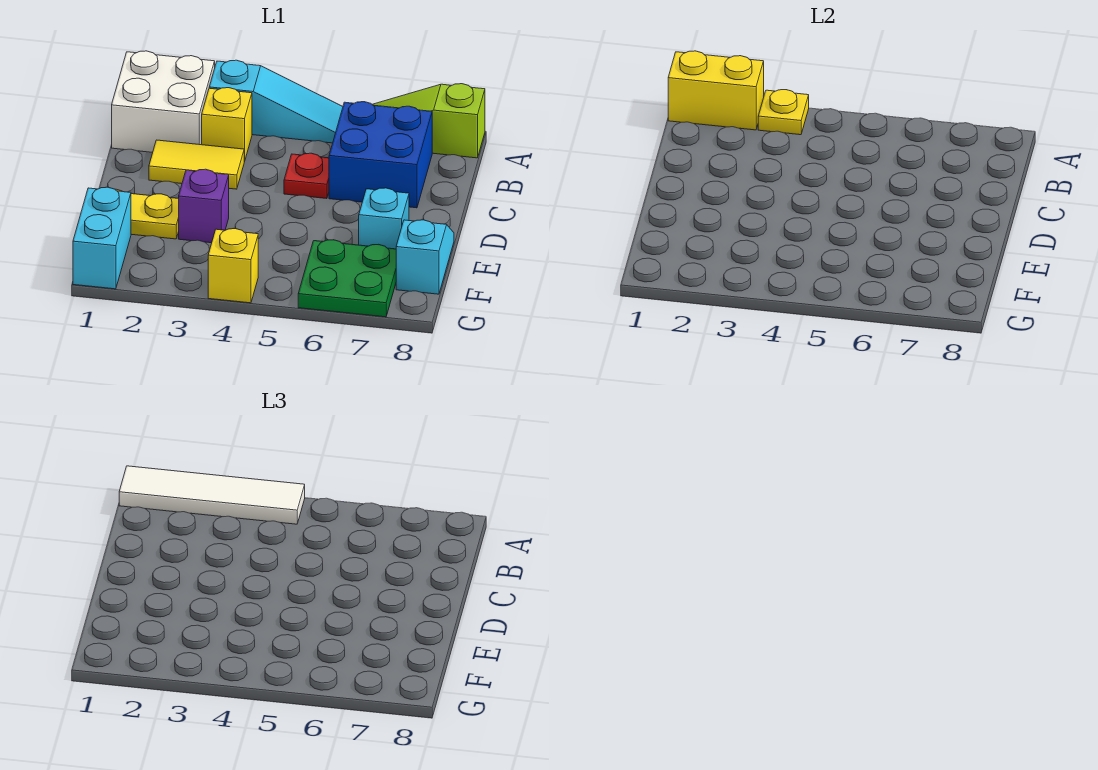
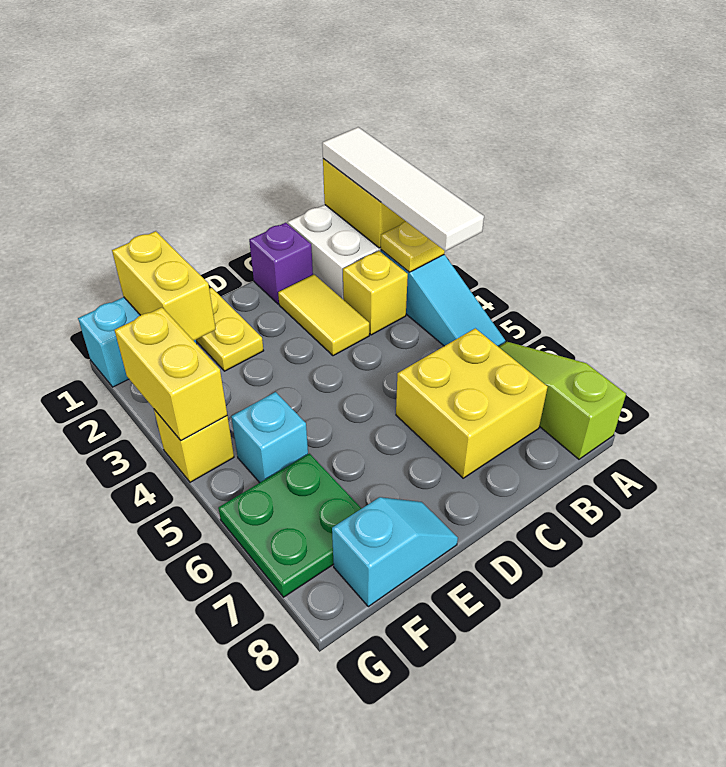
blue 2x2 brick [329,102,432,208] -> yellow 2x2 brick [396,328,548,478]
red 1x1 plate [284,153,329,199] -> none
purple 1x1 brick [179,169,229,243] -> purple 1x1 brick moved to [249,223,313,304]
cyan 1x1 brick [359,188,409,249] -> cyan 1x1 brick moved to [231,392,308,483]
none -> yellow 1x2 brick [112,231,216,341]
none -> yellow 1x2 brick [115,307,227,440]

